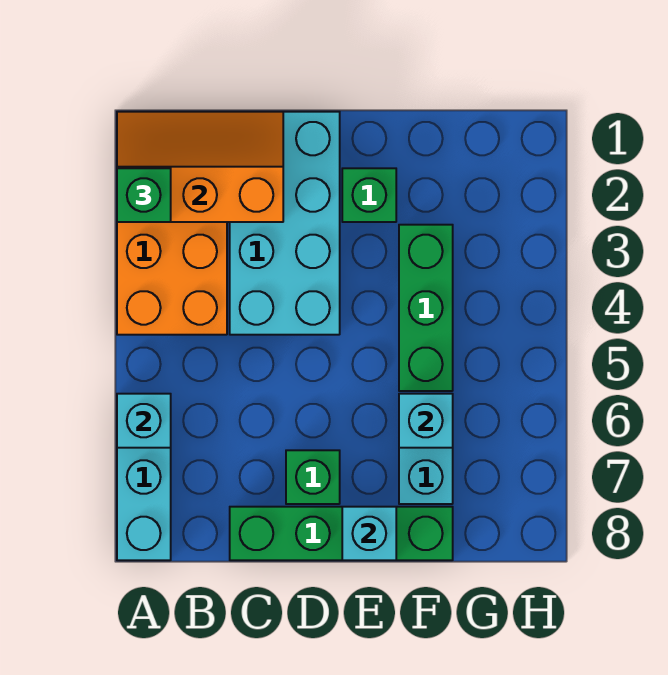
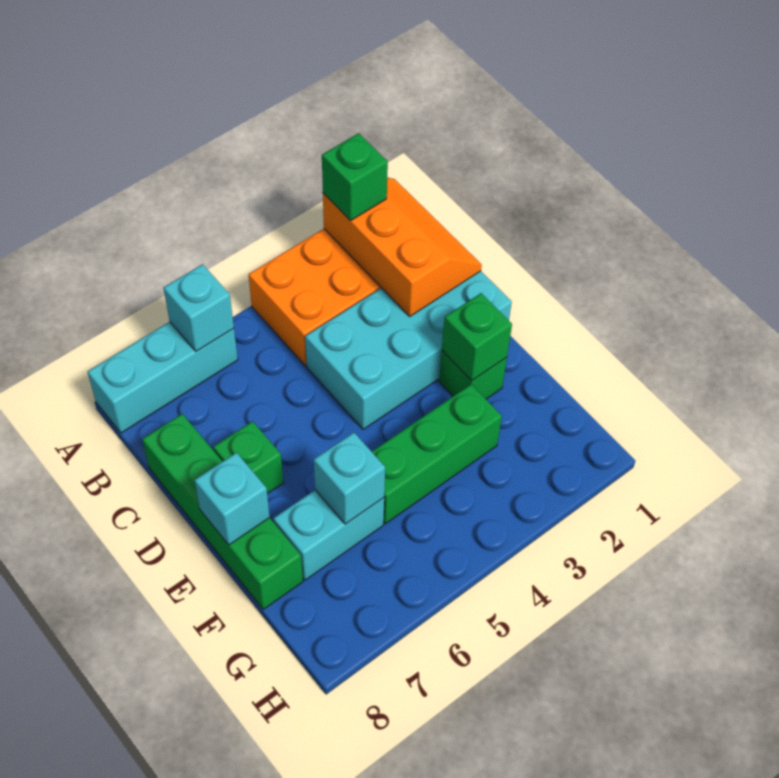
none -> green 1x1 brick [442,293,512,381]

